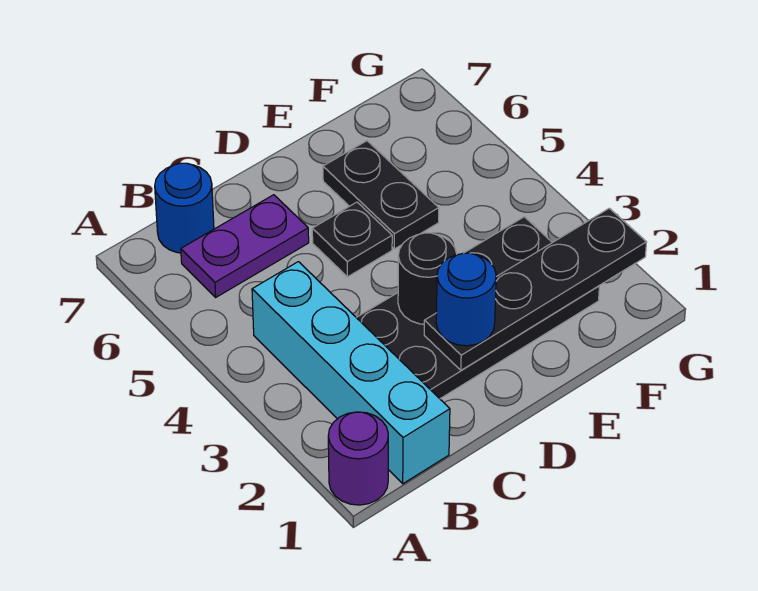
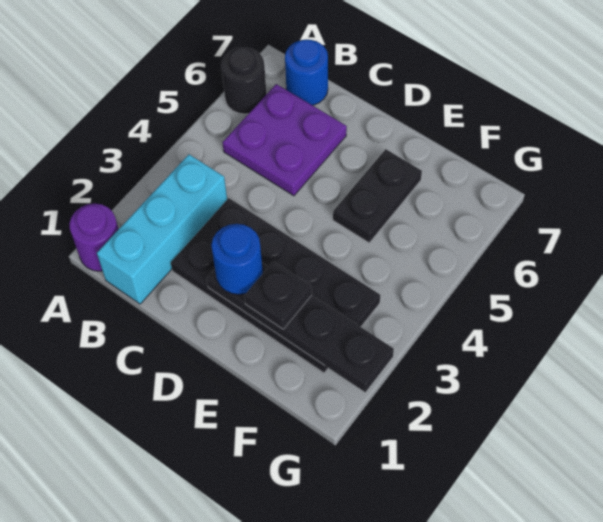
cyan 1x4 brick [252,262,450,484] -> cyan 1x3 brick [97,154,227,304]
purple 1x2 plate [181,195,309,297] -> purple 2x2 plate [223,84,347,196]
black 1x1 round brick [398,233,457,324] -> black 1x1 round brick moved to [221,48,266,114]
black 1x1 plate [312,202,392,277] -> black 1x1 plate moved to [244,261,312,329]

